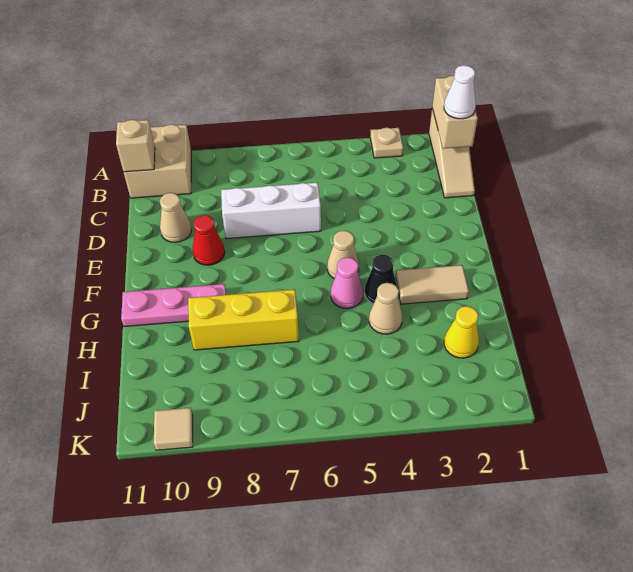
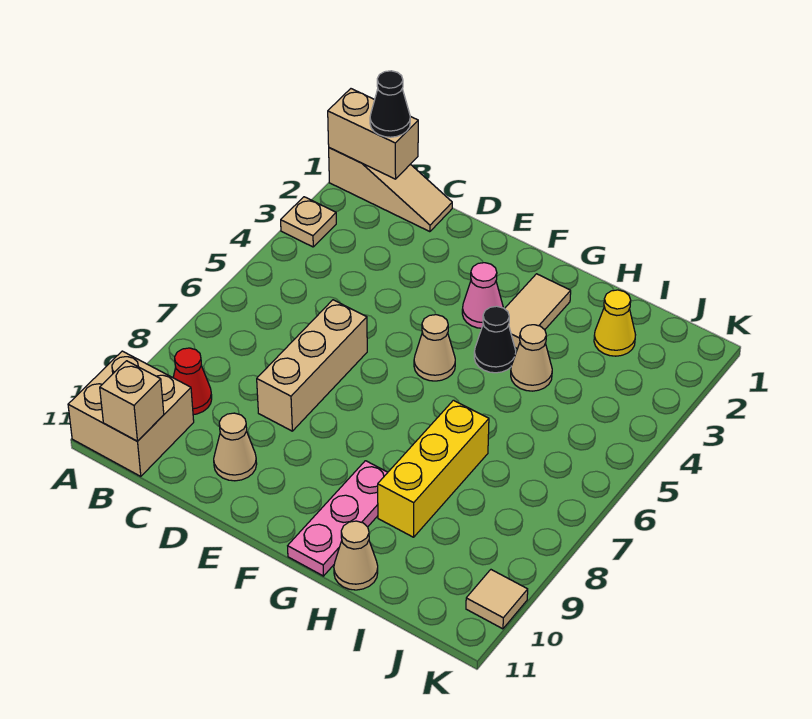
white 1x1 cone [444,65,476,119] -> black 1x1 cone [370,71,410,137]
white 1x3 brick [221,182,321,239] -> tan 1x3 brick [257,300,367,431]
red 1x1 cone [193,215,225,265] -> red 1x1 cone moved to [173,348,212,415]
pink 1x1 cone [331,257,363,308] -> pink 1x1 cone moved to [462,263,503,328]
none -> tan 1x1 cone [334,521,378,590]

